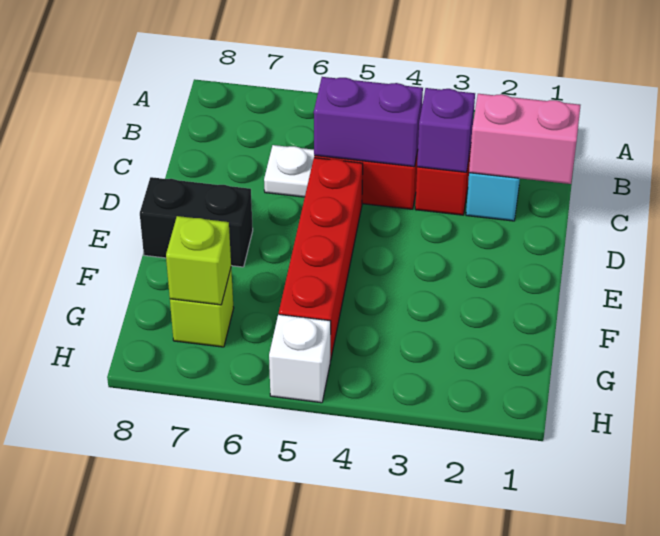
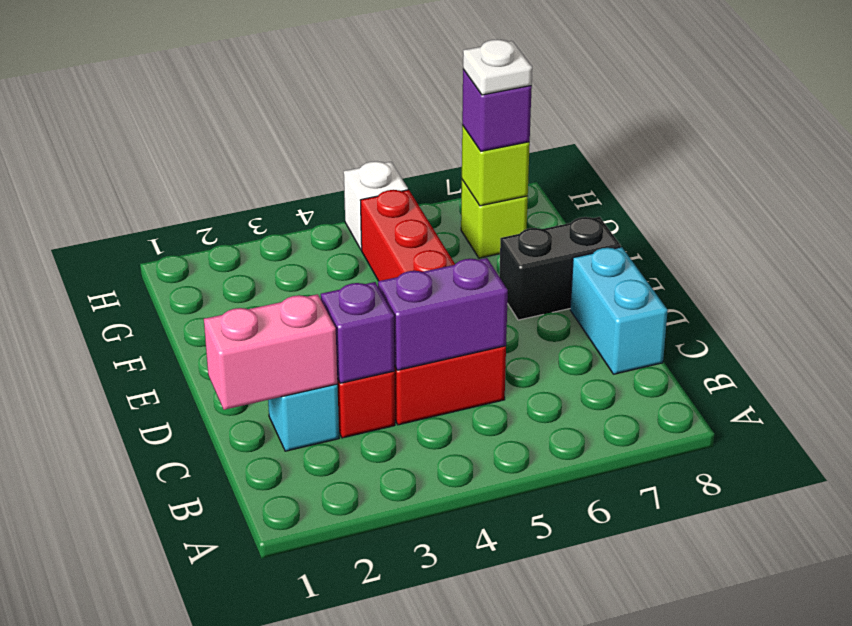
white 1x1 plate [264,145,314,197] -> white 1x1 plate moved to [463,39,532,95]
none -> cyan 1x2 brick [570,247,668,374]
none -> purple 1x1 brick [462,69,532,151]

